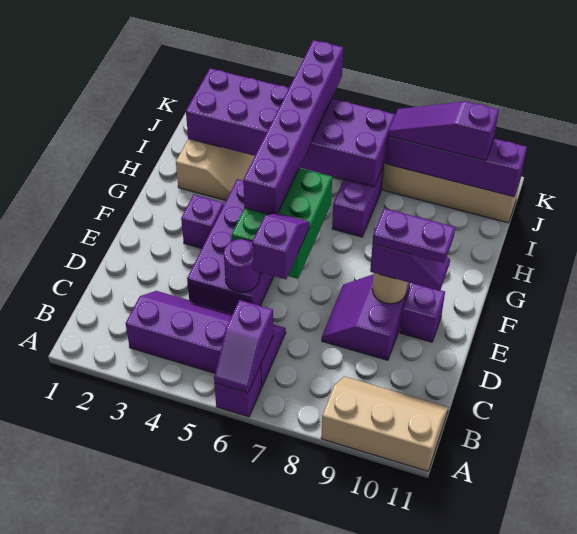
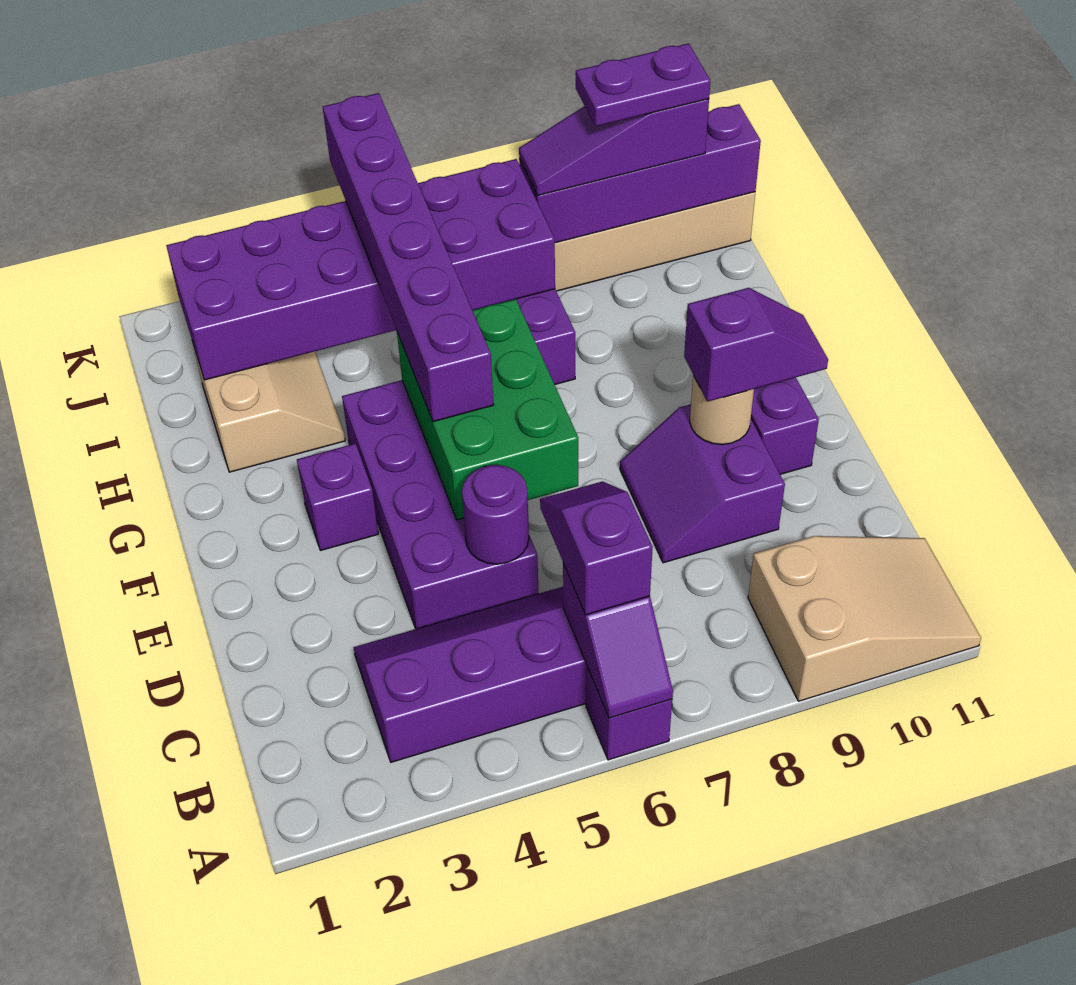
tan 2x3 slope [321,377,448,471] -> tan 2x3 slope turned to [748,536,981,701]
purple 1x2 slope [252,213,310,279] -> purple 1x2 slope moved to [540,481,653,615]
purple 1x2 plate [373,208,455,263] -> purple 1x2 plate moved to [576,43,710,126]

